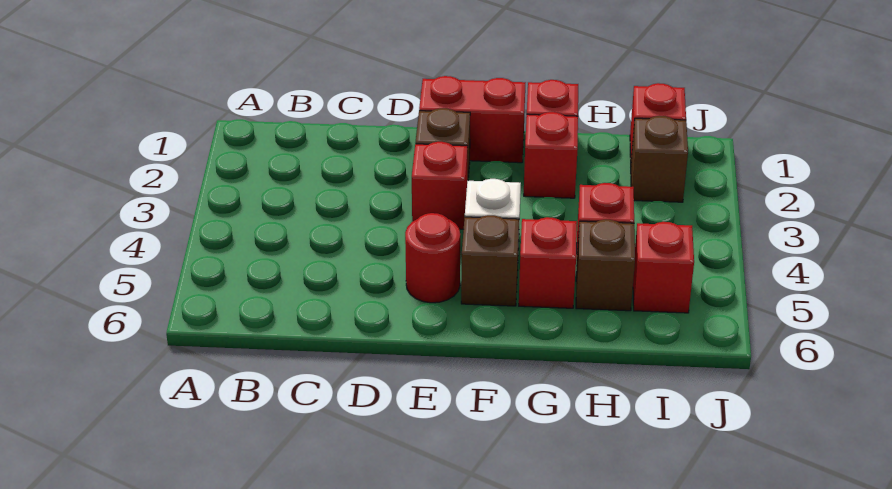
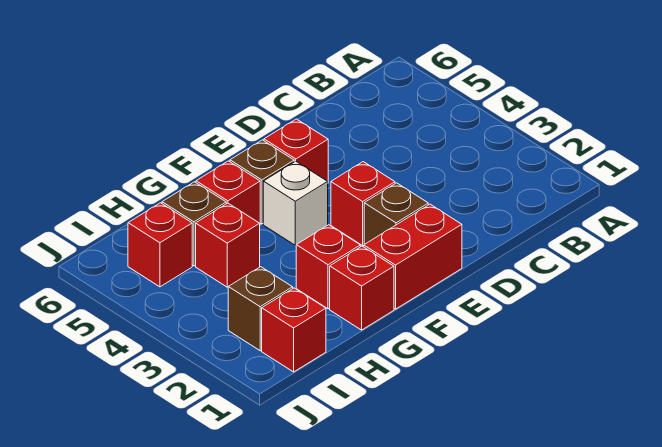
red 1x1 round brick [405,213,460,303] -> red 1x1 brick [264,119,328,182]

